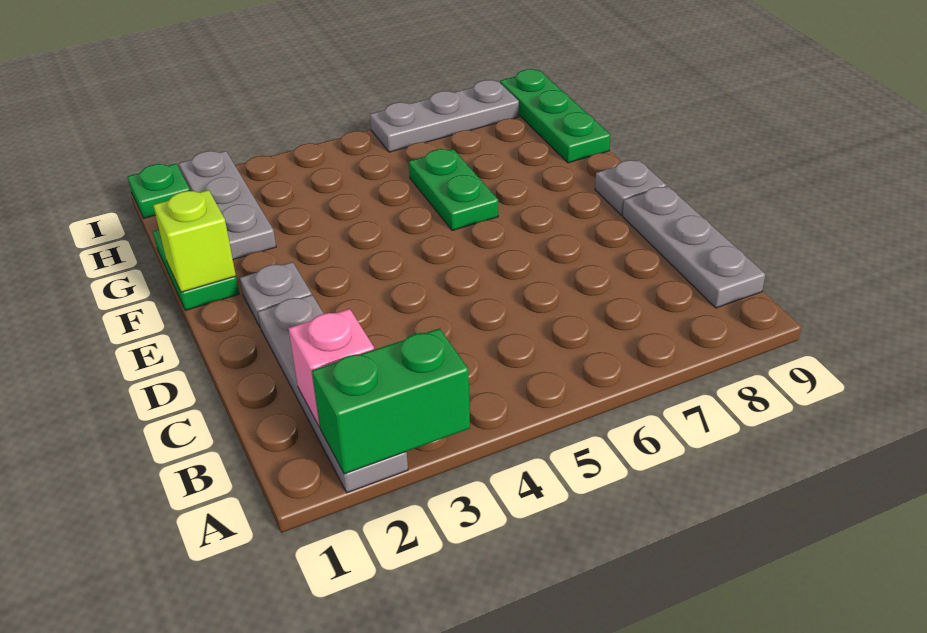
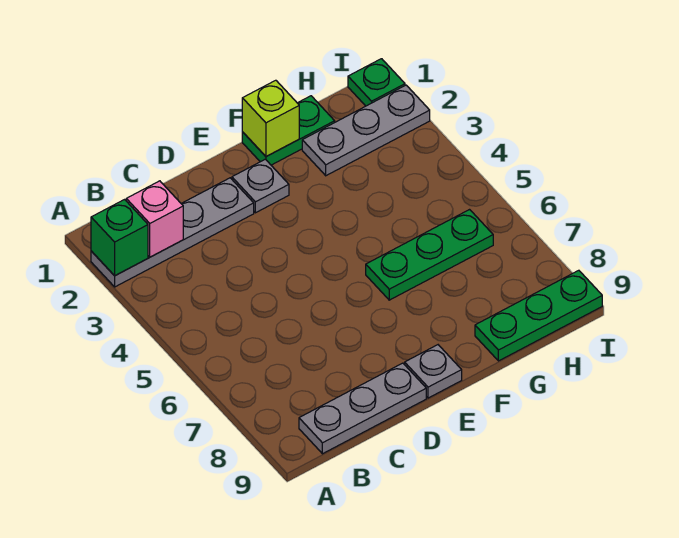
green 1x2 brick [312,328,470,474] -> green 1x1 brick [91,200,148,276]
green 1x2 plate [409,149,498,231] -> green 1x3 plate [366,210,493,300]
grey 1x3 plate [370,80,519,152] -> none

